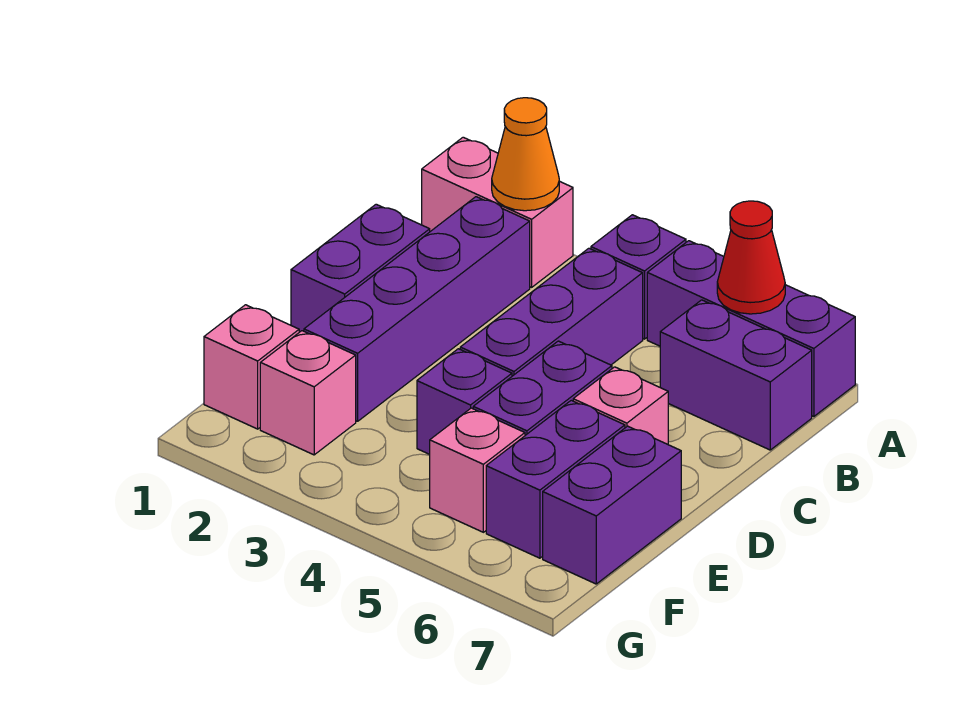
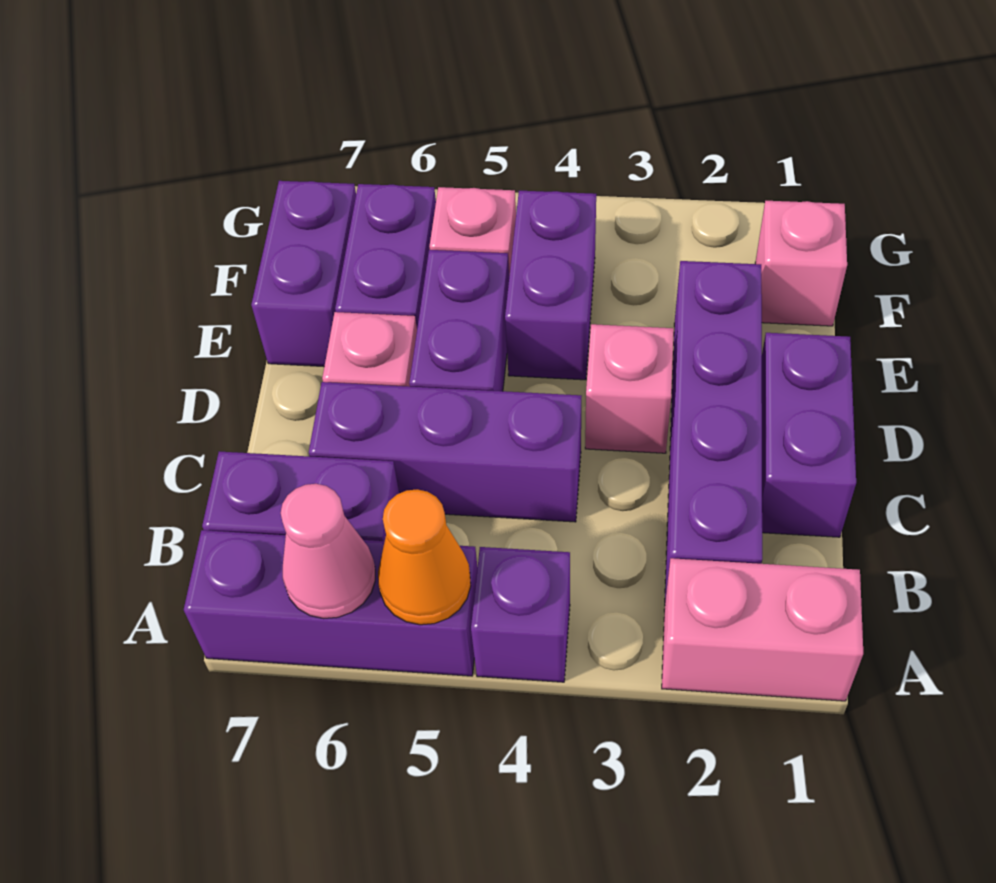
orange 1x1 cone [492,98,559,211] -> orange 1x1 cone moved to [378,489,471,625]
red 1x1 cone [717,201,785,314] -> pink 1x1 cone [281,484,375,619]
purple 1x3 brick [460,248,643,376] -> purple 1x3 brick turned to [309,382,581,522]
purple 1x1 brick [417,349,512,454] -> purple 1x2 brick [505,191,596,380]
pink 1x1 brick [260,331,356,455] -> pink 1x1 brick moved to [585,324,674,453]

